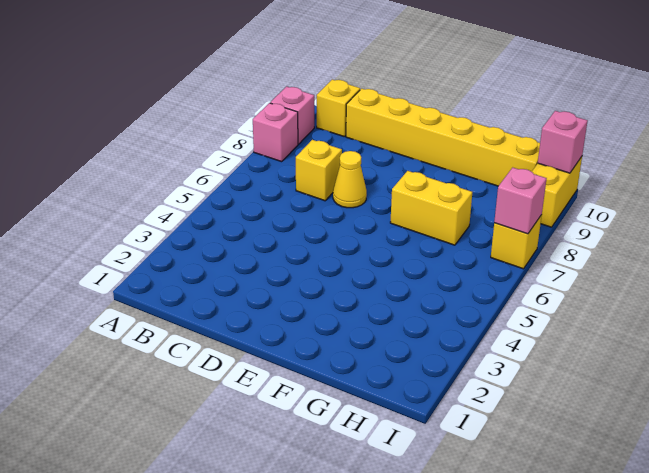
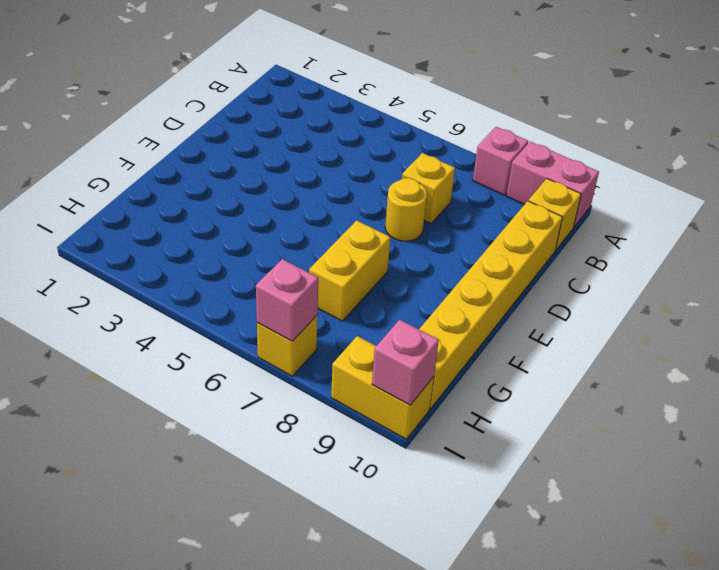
pink 1x1 brick [270,87,314,144] -> pink 1x2 brick [506,142,599,227]
yellow 1x1 cone [333,151,367,208] -> yellow 1x1 round brick [385,178,427,241]

